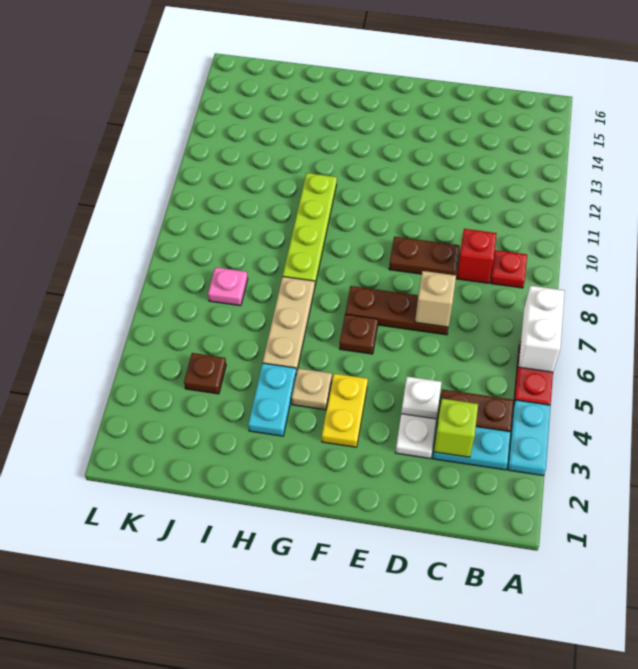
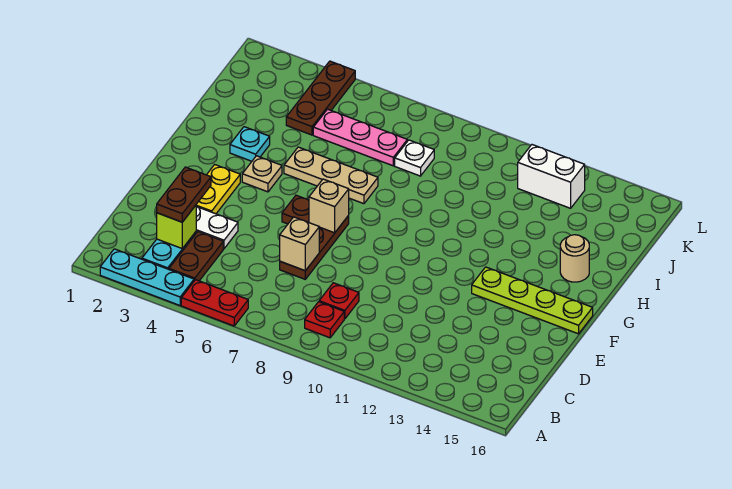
cyan 1x2 plate [508,400,551,475] -> cyan 1x3 plate [100,249,194,305]
white 1x2 brick [519,286,565,372] -> white 1x2 brick moved to [518,145,585,208]
red 1x1 brick [456,229,497,283] -> red 1x1 plate [319,283,359,319]
white 1x1 plate [401,377,441,419] -> white 1x1 plate moved to [395,140,434,176]
brown 1x2 plate [389,237,459,275] -> brown 1x2 plate moved to [157,167,211,222]
yellow 1x2 plate [322,374,368,447] -> yellow 1x2 plate turned to [196,165,240,214]
none -> tan 1x1 brick [309,179,349,233]
cyan 1x2 plate [248,363,296,436] -> cyan 1x1 plate [230,127,270,161]
lime 1x4 plate [283,173,337,285] -> lime 1x4 plate moved to [472,267,593,334]
none -> tan 1x1 round brick [560,235,589,282]
brown 1x1 plate [184,353,226,394] -> brown 1x3 plate [286,61,355,135]
pink 1x1 plate [208,267,248,306] -> pink 1x3 plate [313,109,407,166]

